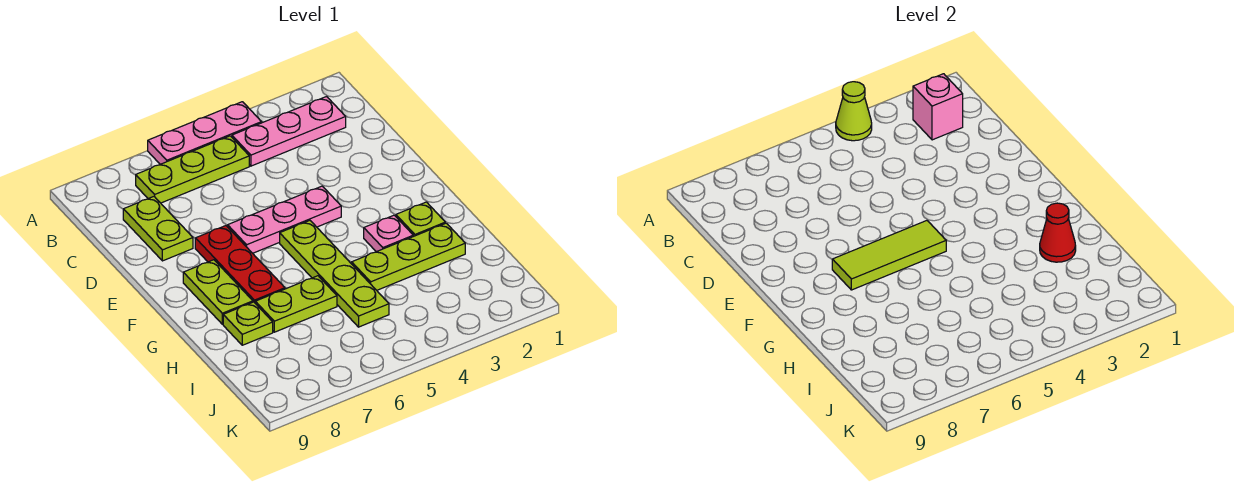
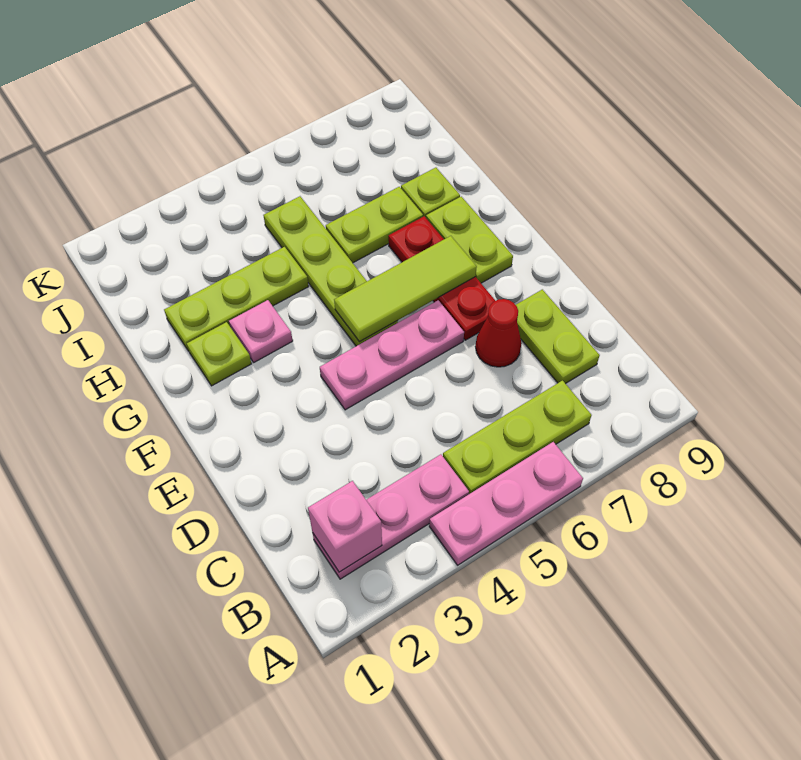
lime 1x1 cone [836,82,872,141] -> none
red 1x1 cone [1040,203,1076,262] -> red 1x1 cone moved to [475,299,522,367]

